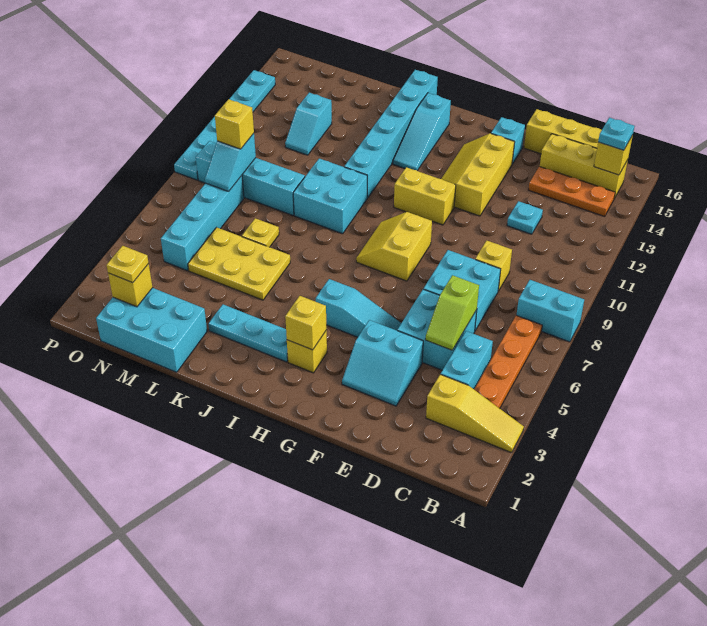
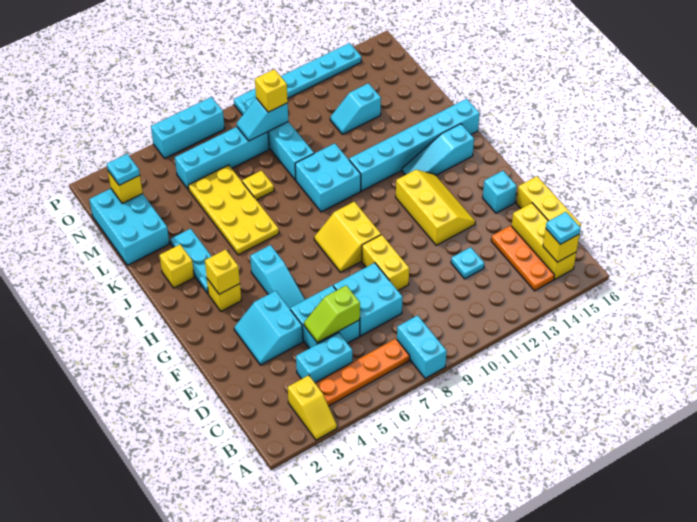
yellow 1x3 slope [426,374,524,453] -> yellow 1x2 slope [288,375,337,440]
yellow 1x1 brick [475,241,512,291] -> yellow 1x1 brick moved to [160,245,194,288]
yellow 2x3 slope [441,133,515,216] -> yellow 2x3 slope turned to [396,170,476,245]
yellow 2x2 slope [356,212,432,281] -> yellow 2x2 slope turned to [314,202,381,272]
yellow 1x2 brick [394,167,456,225] -> yellow 1x2 brick moved to [362,235,409,290]
yellow 2x3 plate [188,227,290,300] -> yellow 2x4 plate [188,165,279,255]
yellow 1x1 plate [107,246,149,283] -> cyan 1x1 plate [107,154,140,185]
none -> cyan 1x3 brick [151,97,225,159]

